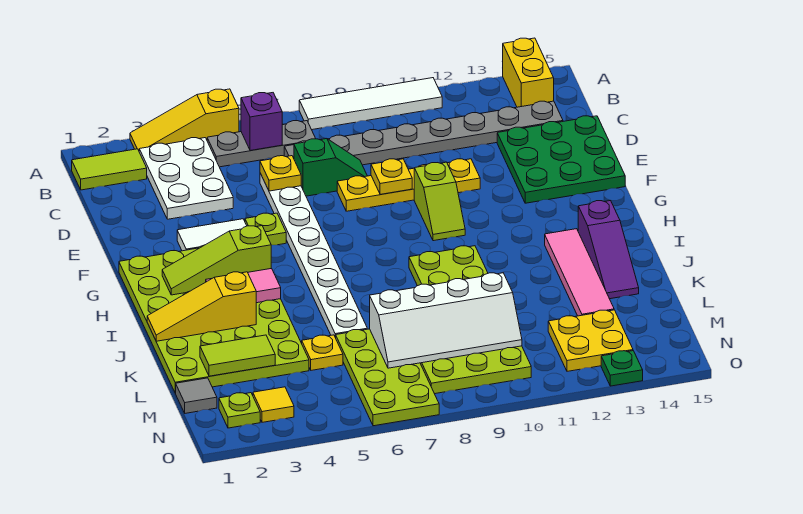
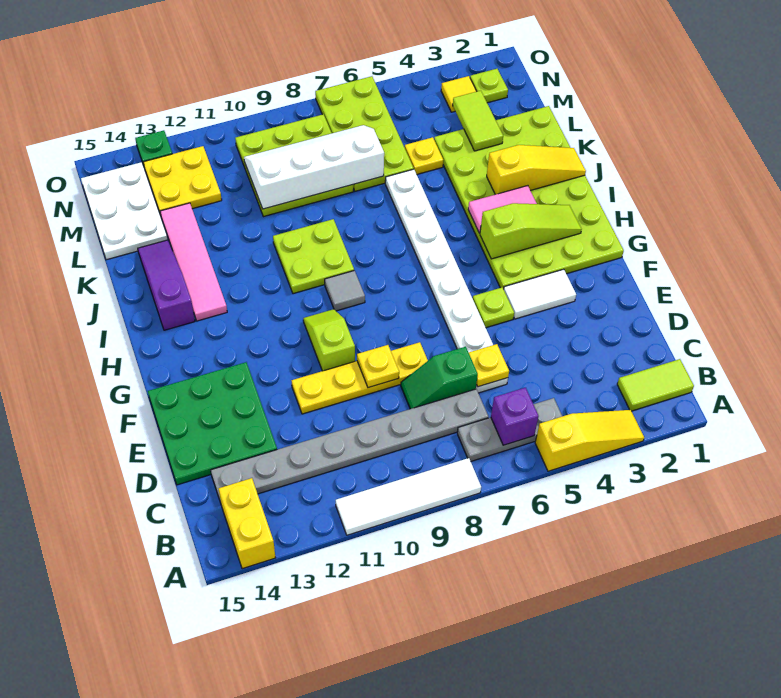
white 2x3 plate [139,138,233,219] -> white 2x3 plate moved to [81,162,168,260]
lime 1x2 tile [200,335,275,376] -> lime 1x2 tile turned to [453,91,503,151]
grey 1x1 tile [176,378,217,413] -> grey 1x1 tile moved to [325,271,365,311]

